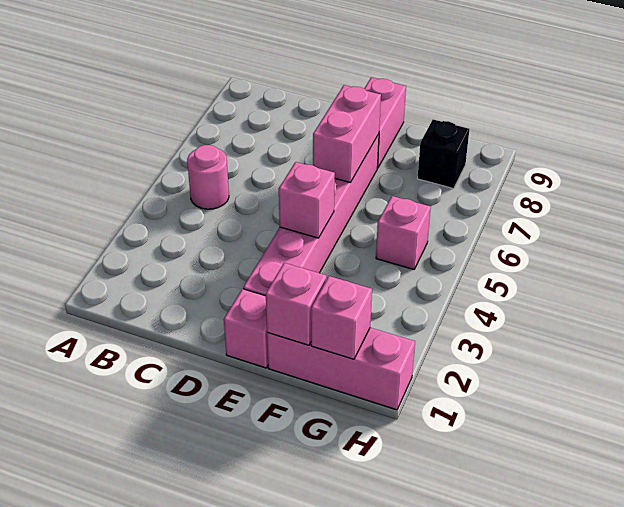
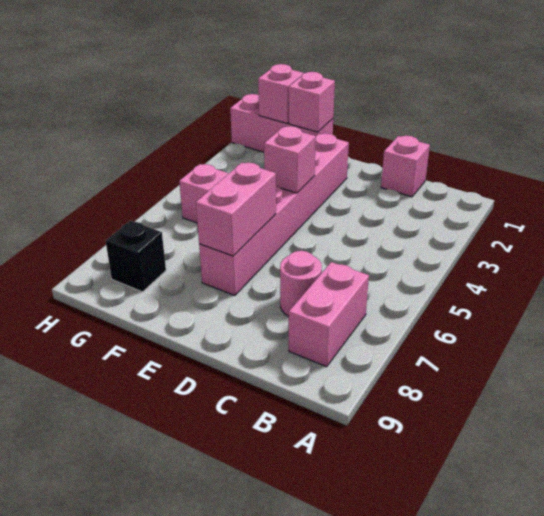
pink 1x1 round brick [187,145,229,209] -> pink 1x1 round brick moved to [280,251,322,316]
pink 1x1 brick [224,289,268,368] -> pink 1x1 brick moved to [381,136,430,197]
pink 1x2 brick [364,77,406,168] -> pink 1x2 brick moved to [289,262,369,367]

